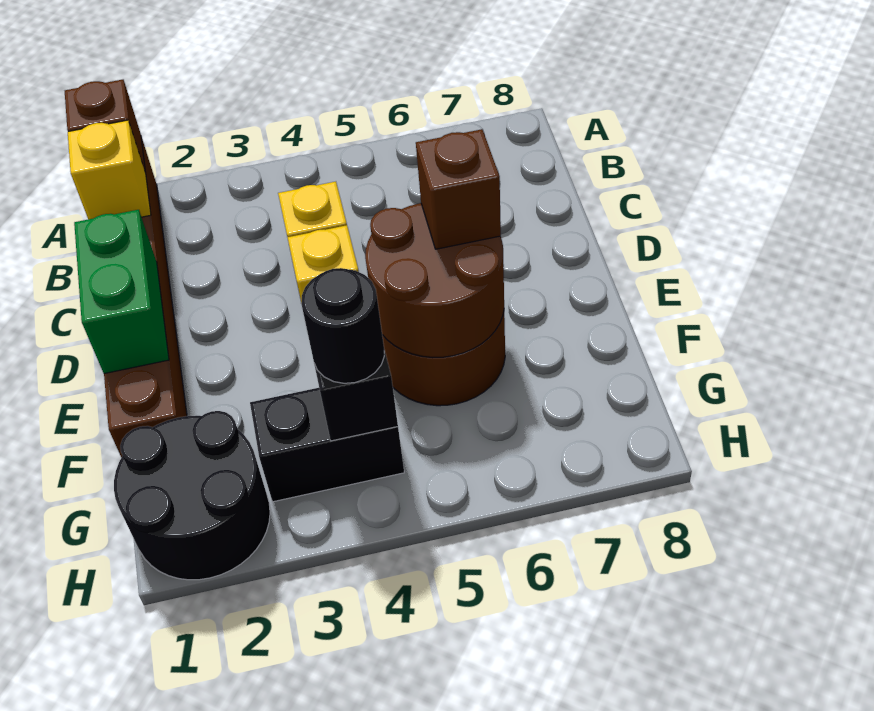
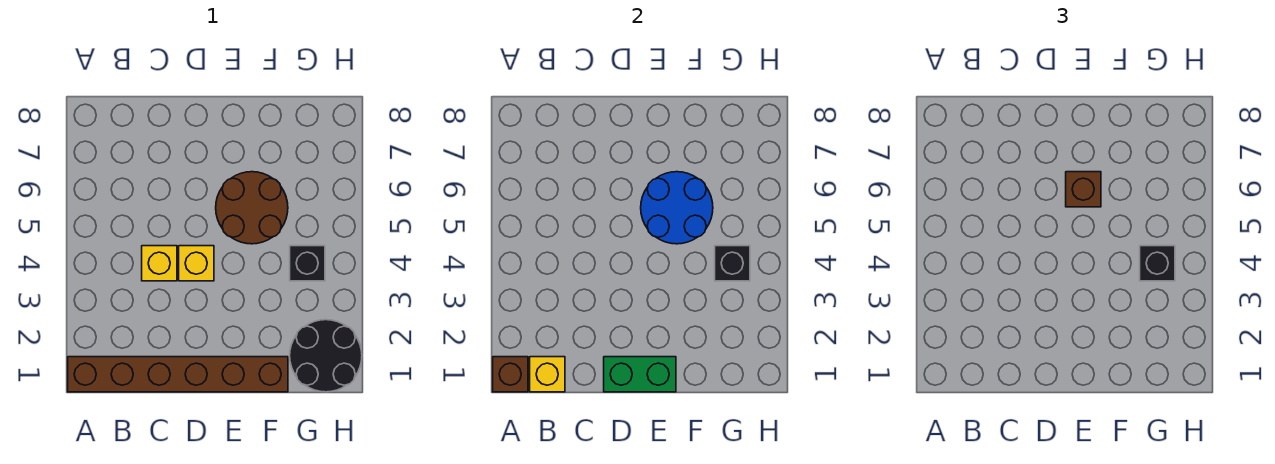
brown 2x2 round brick [365,203,504,358] -> blue 2x2 round brick [641,172,713,244]
black 1x2 brick [250,388,404,502] -> black 1x1 brick [290,246,325,281]
black 1x1 round brick [302,268,384,383] -> black 1x1 brick [1140,246,1175,281]

